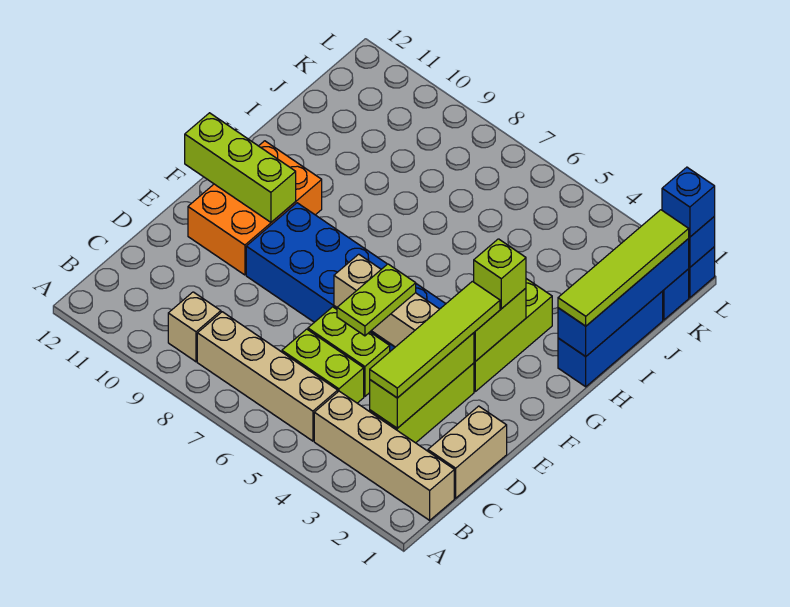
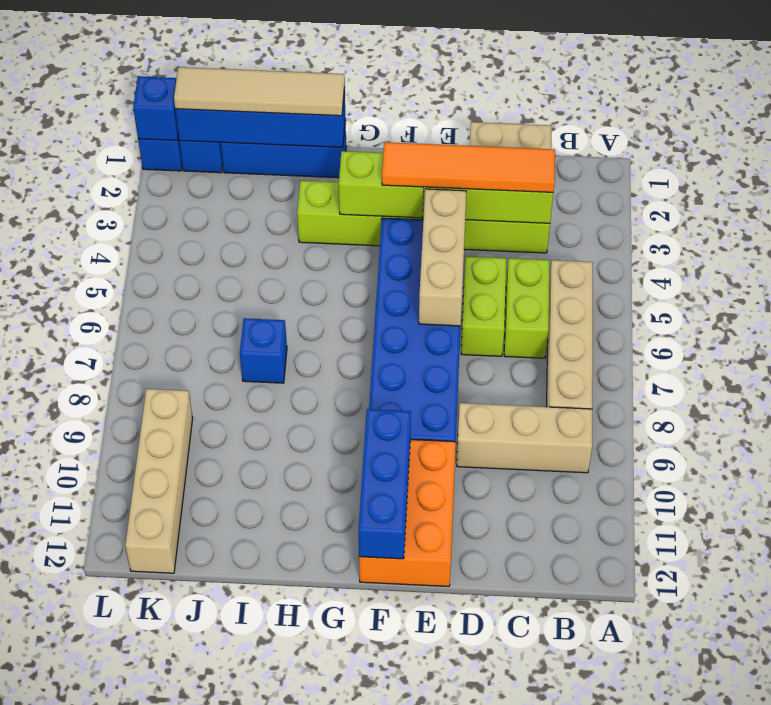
tan 1x4 brick [314,391,454,520] -> tan 1x4 brick moved to [125,389,193,573]
tan 1x1 brick [168,292,221,362] -> tan 1x3 brick [457,403,592,473]
lime 1x4 tile [370,281,500,398] -> orange 1x4 tile [382,142,555,192]
lime 1x2 plate [337,264,416,336] -> none
orange 2x3 brick [188,141,322,275] -> orange 2x3 brick turned to [359,440,456,586]
lime 1x3 brick [185,113,296,222] -> blue 1x3 brick [359,409,411,559]
lime 1x1 brick [474,239,526,309] -> none
lime 1x4 tile [558,210,689,326] -> tan 1x4 tile [174,67,345,116]
blue 1x1 brick [662,167,715,237] -> blue 1x1 brick moved to [240,318,287,383]

